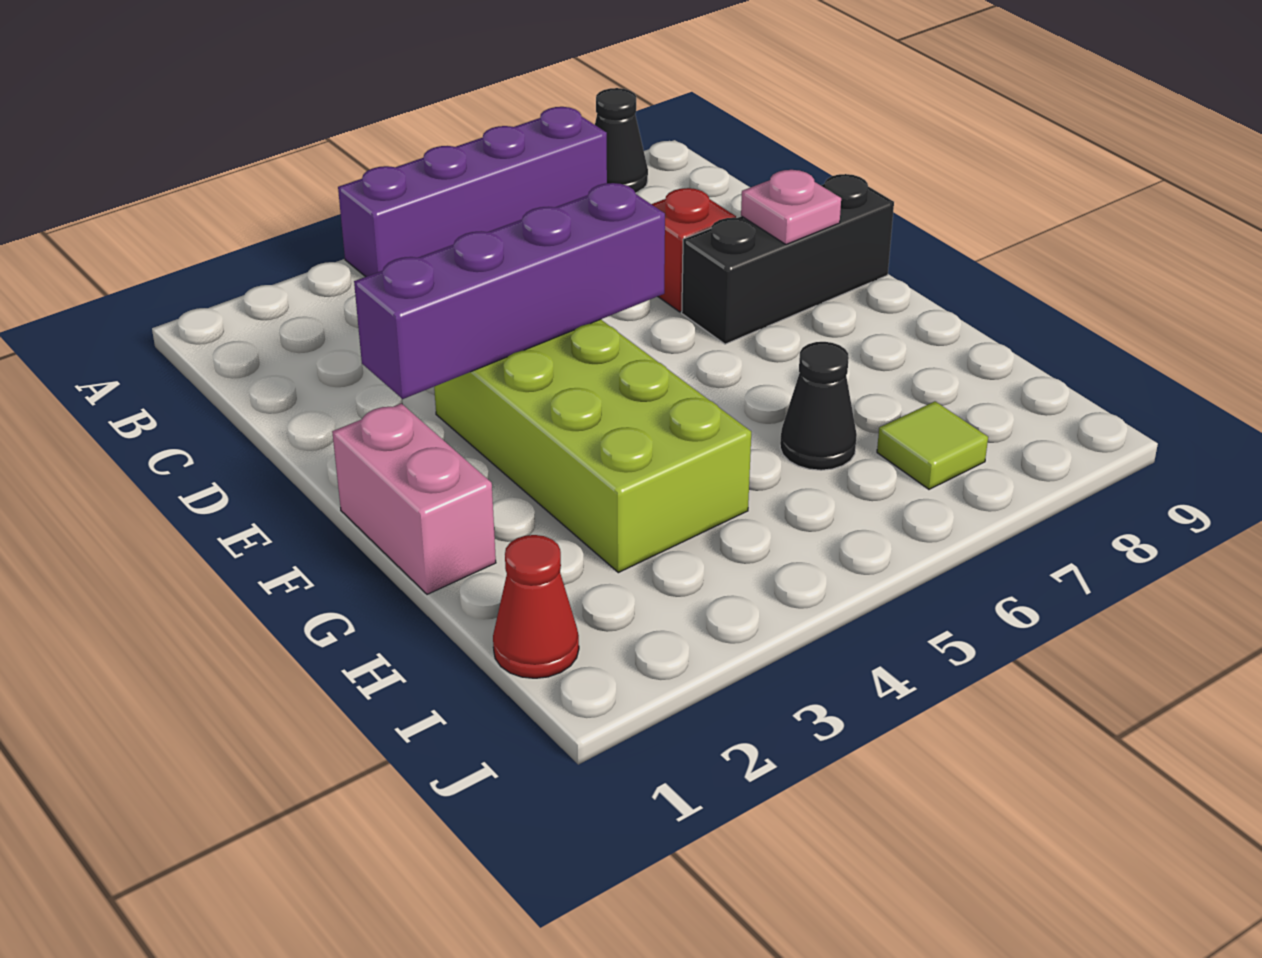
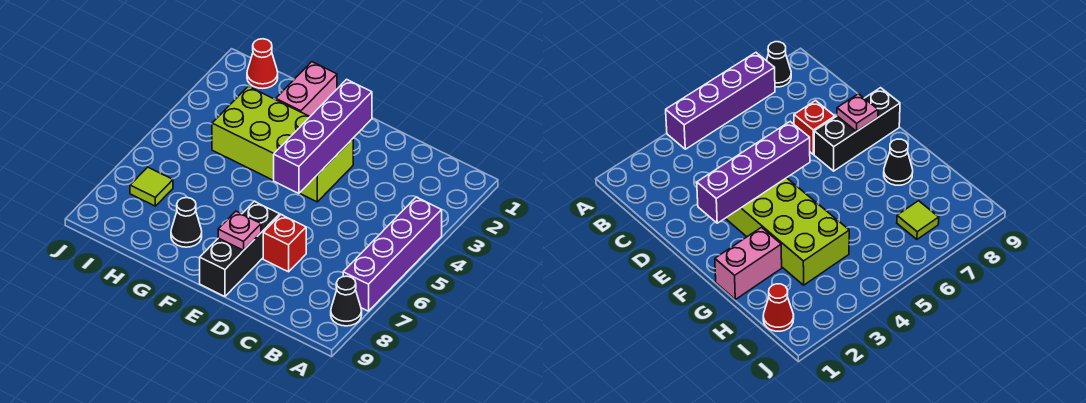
pink 1x2 brick [332,403,496,594] -> pink 1x2 brick turned to [275,62,337,116]
black 1x1 cone [780,342,857,470] -> black 1x1 cone moved to [171,198,202,247]

